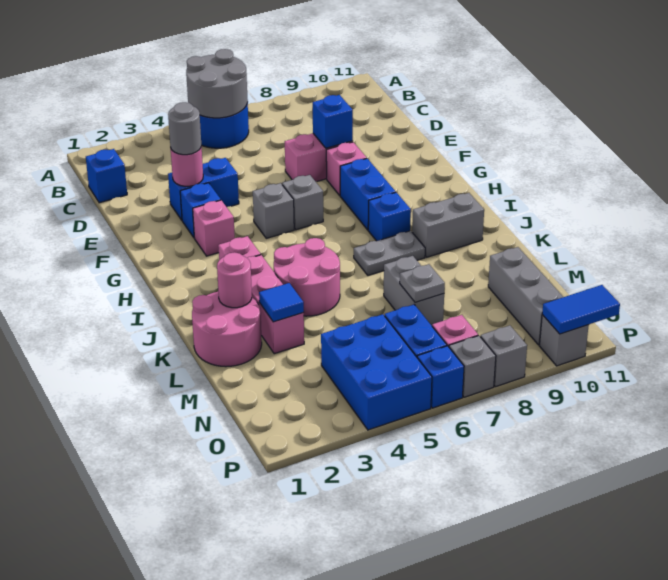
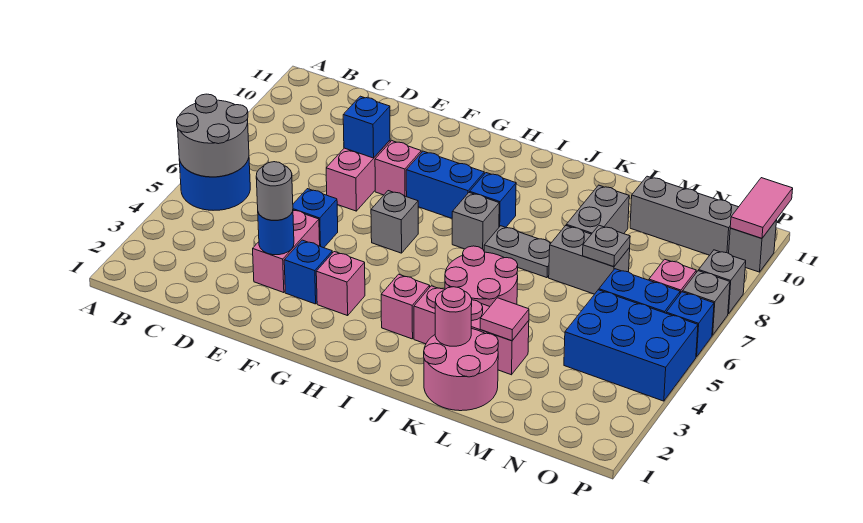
blue 1x1 brick [86,149,127,203] -> blue 1x1 brick moved to [293,189,338,248]
blue 1x2 brick [168,158,239,220] -> pink 1x2 brick [253,210,320,293]
pink 1x1 round brick [171,146,203,186] -> blue 1x1 round brick [258,212,294,255]
grey 1x1 brick [253,183,294,238] -> grey 1x1 brick moved to [452,192,499,250]
grey 1x2 plate [354,231,425,275] -> grey 1x2 plate turned to [484,226,551,278]
grey 1x2 brick [412,193,484,257] -> grey 1x2 brick moved to [566,185,629,234]
blue 1x1 tile [259,283,304,322] -> pink 1x1 tile [480,298,529,341]
blue 1x2 tile [542,285,620,334] -> pink 1x2 tile [730,178,793,238]

